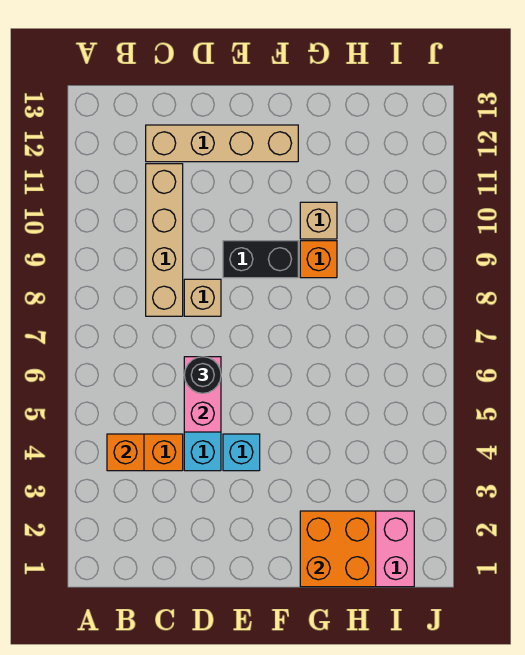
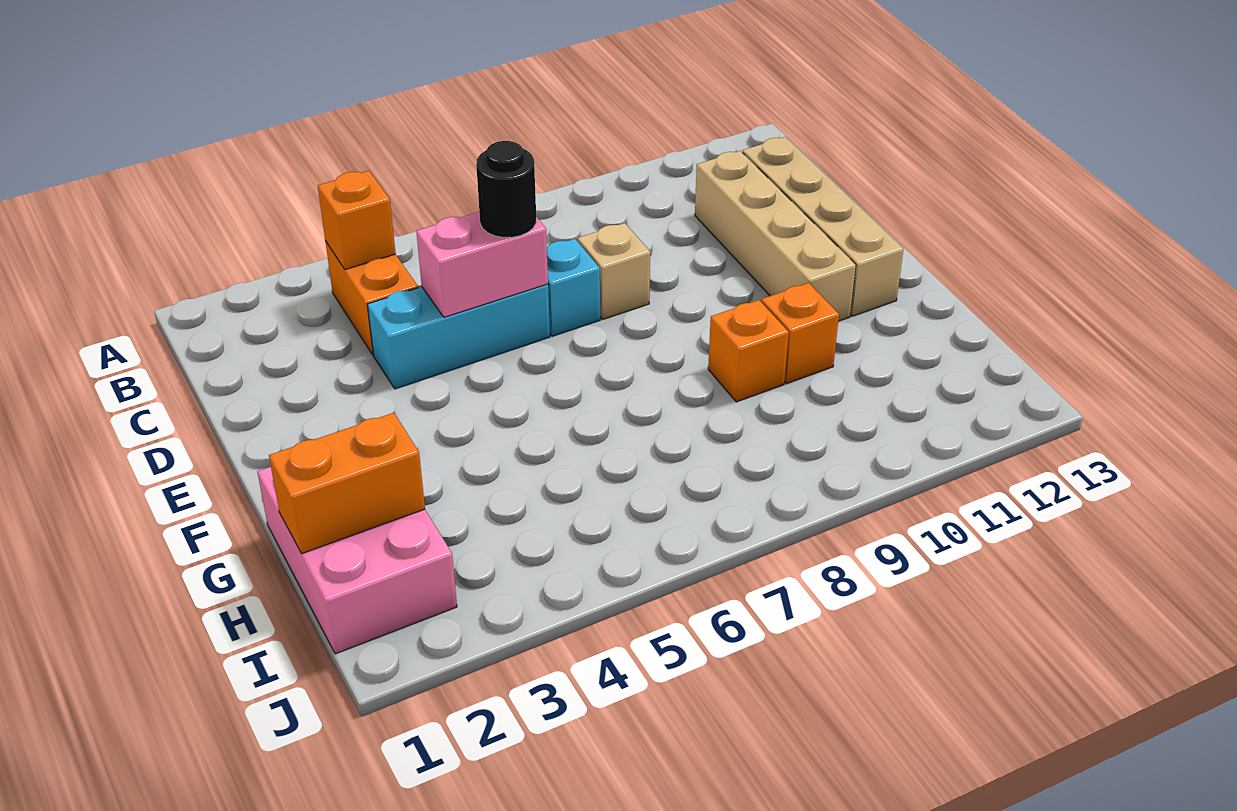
tan 1x4 brick [146,164,183,316] -> tan 1x4 brick turned to [695,151,856,321]
cyan 1x1 brick [223,434,260,471] -> cyan 1x1 brick moved to [547,239,600,336]
black 1x2 brick [223,241,298,278] -> none
orange 2x2 brick [300,511,376,587] -> orange 1x2 brick [269,413,425,554]
tan 1x1 brick [300,202,337,239] -> orange 1x1 brick [761,283,839,384]

